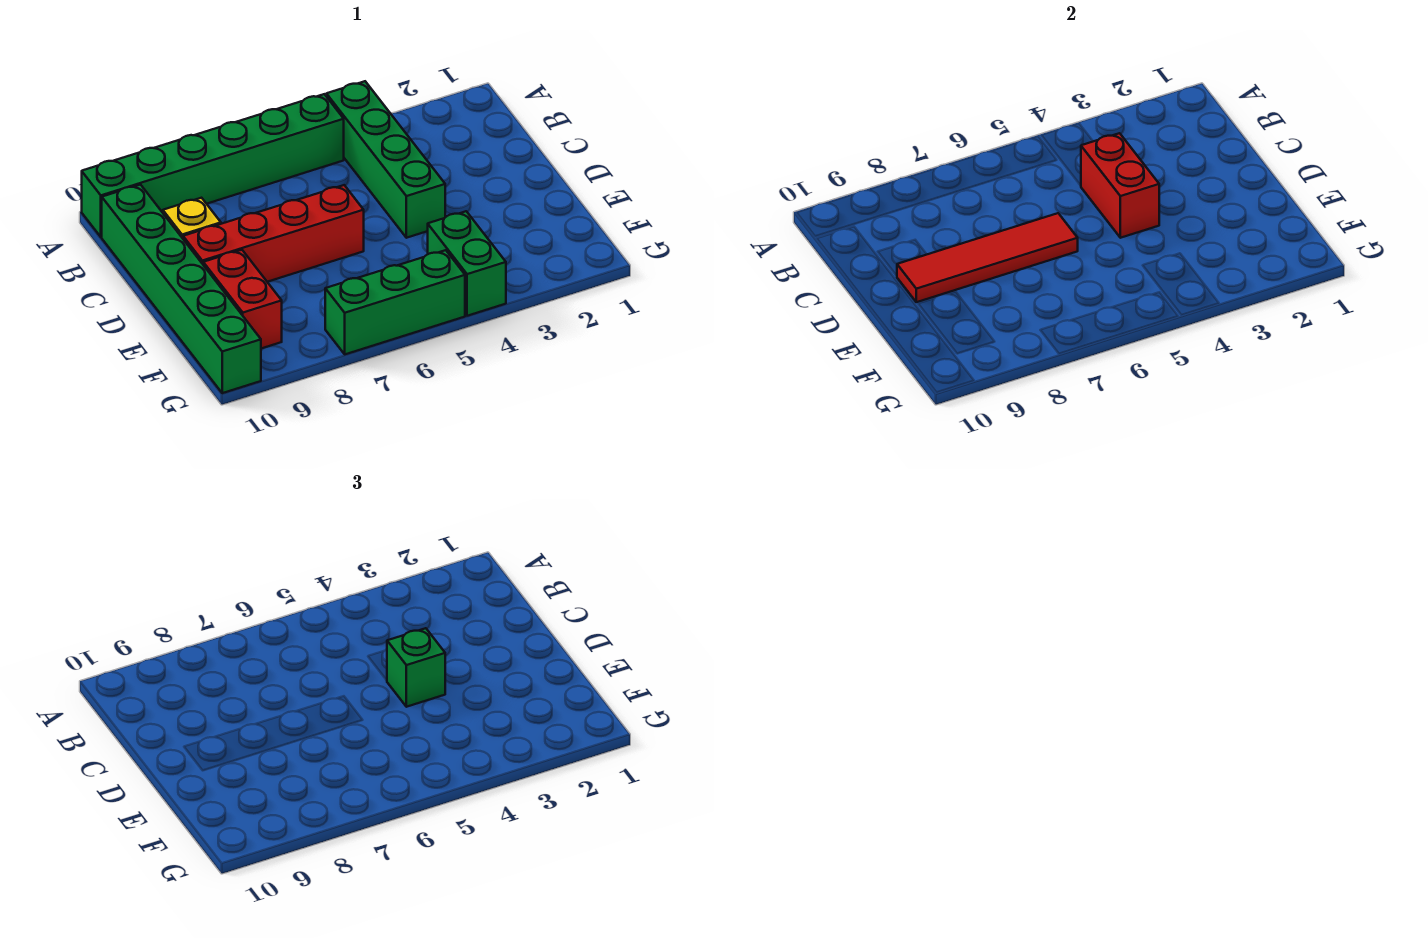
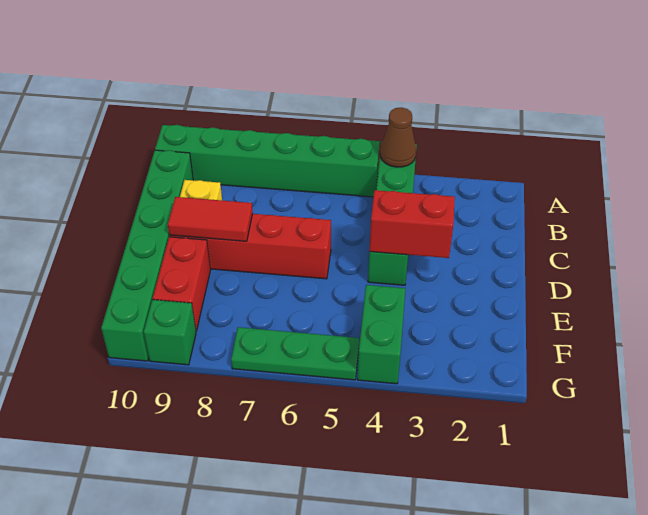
none -> brown 1x1 cone [380,107,416,167]
red 1x2 brick [1081,133,1159,238] -> red 1x2 brick turned to [369,190,455,258]
green 1x1 brick [387,628,445,707] -> green 1x1 brick moved to [144,300,196,365]
red 1x4 tile [897,213,1078,302] -> red 1x2 tile [168,197,253,241]
green 1x3 brick [325,250,465,354] -> green 1x3 plate [231,327,359,380]

